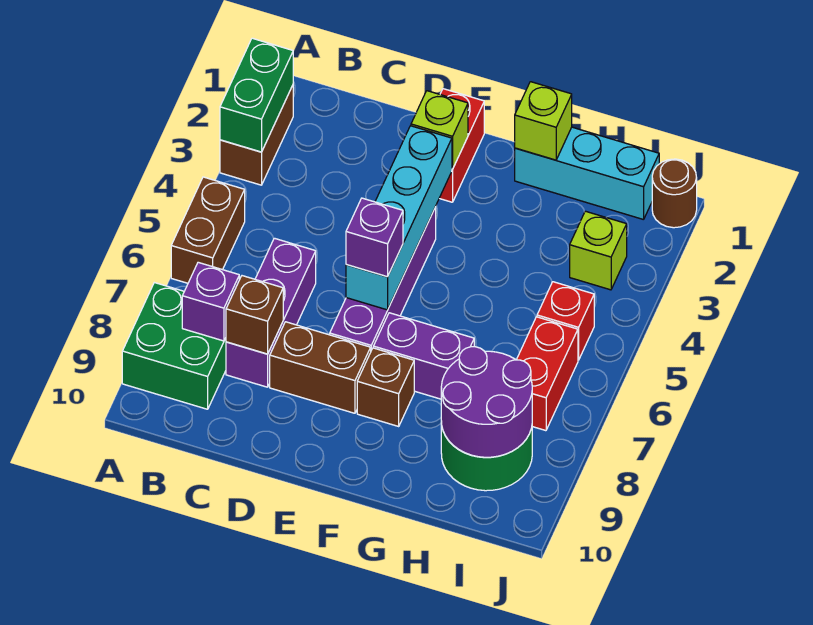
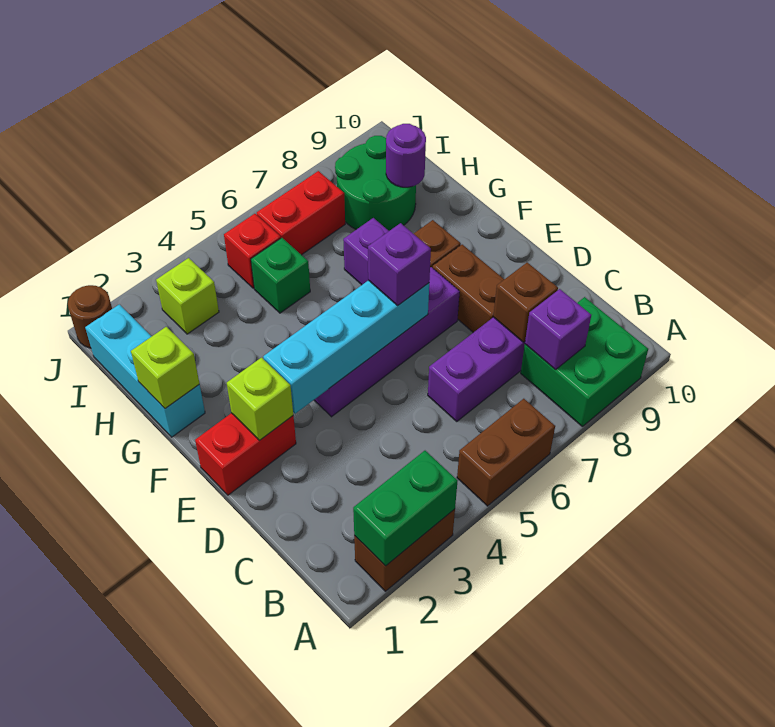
none -> green 1x1 brick [251,238,310,313]
purple 2x2 round brick [441,347,532,457] -> purple 1x1 round brick [386,124,426,187]

